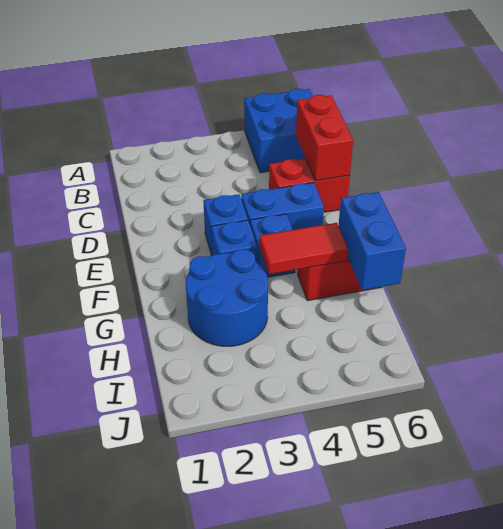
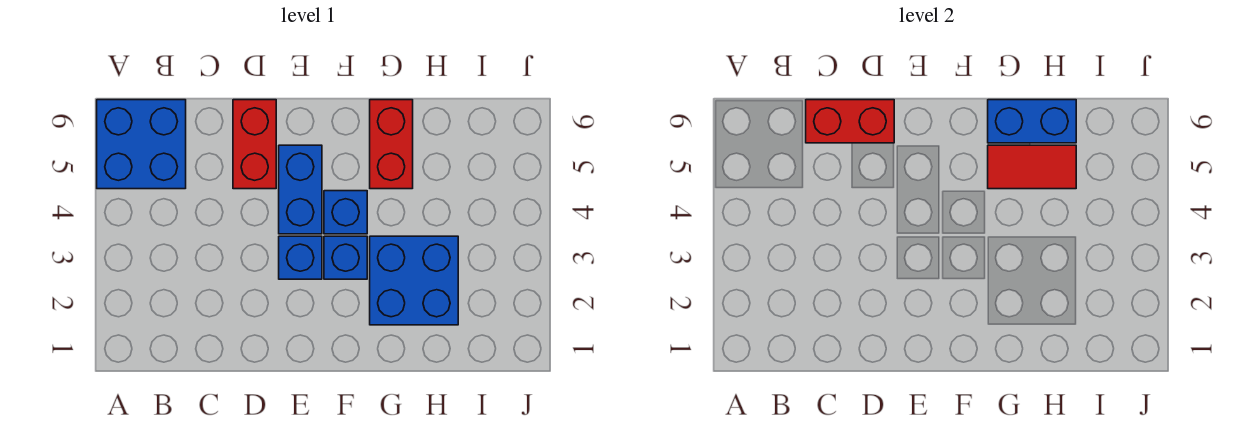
blue 2x2 round brick [186,249,268,346] -> blue 2x2 brick [370,236,458,325]
red 1x2 tile [259,223,348,274] -> red 1x2 tile turned to [988,145,1076,189]

